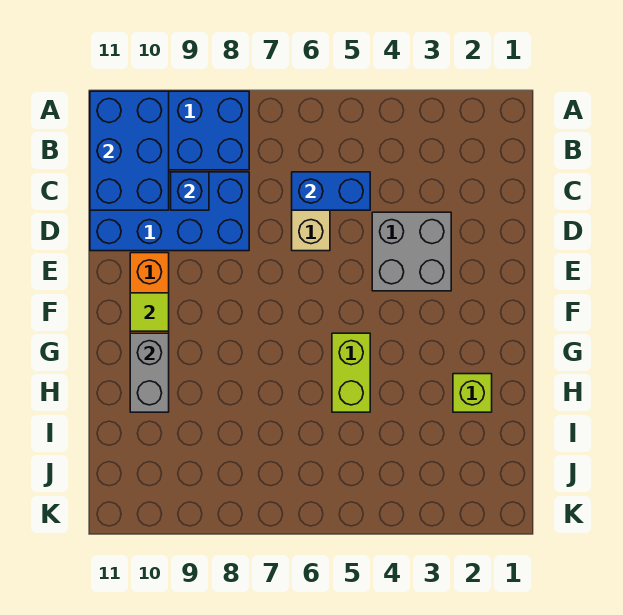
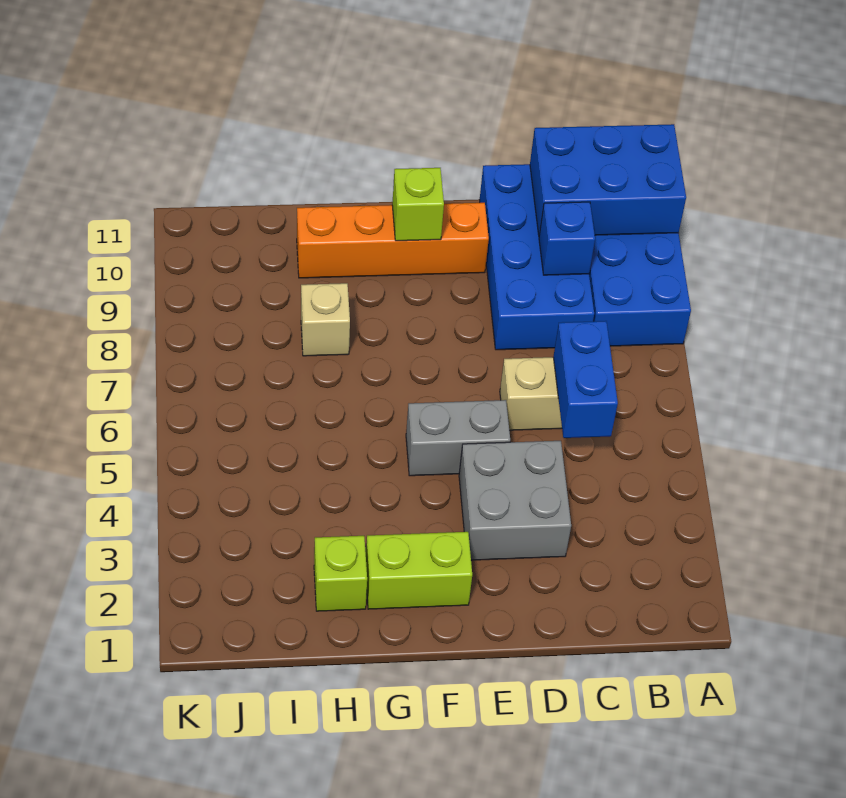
lime 1x1 tile [130,293,169,331] -> lime 1x1 brick [392,168,444,241]
lime 1x2 brick [332,333,370,412] -> lime 1x2 brick moved to [366,532,472,609]
grey 1x2 brick [130,333,169,412] -> grey 1x2 brick moved to [406,400,510,476]
none -> tan 1x1 brick [301,283,350,356]

